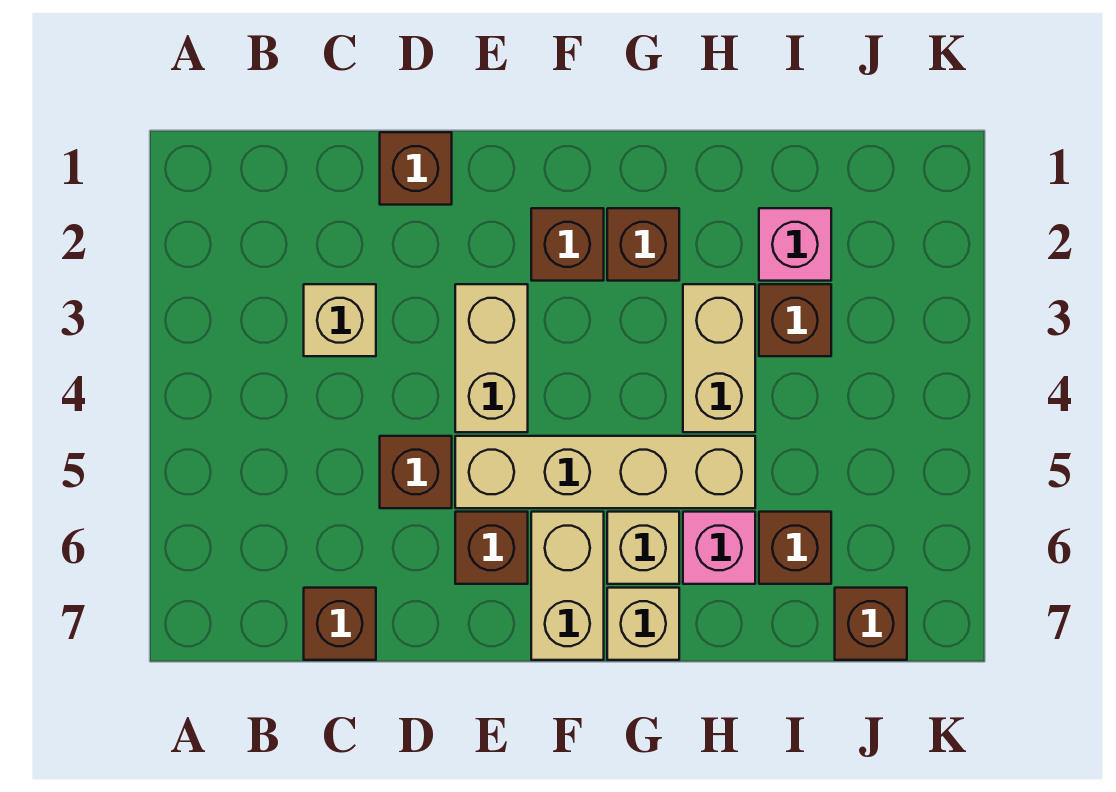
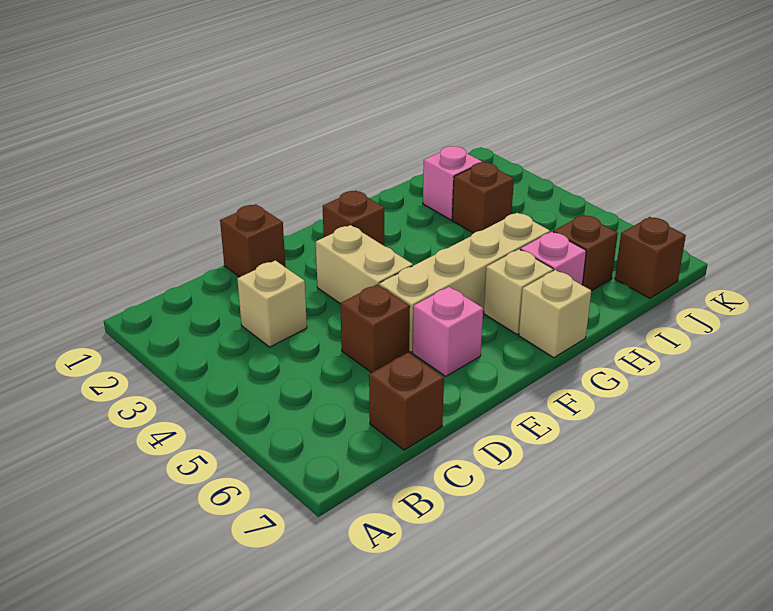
brown 1x1 brick [455,512,528,584] -> pink 1x1 brick [413,287,483,376]
tan 1x2 brick [531,512,604,660] -> none
brown 1x1 brick [607,208,679,281] -> none
tan 1x2 brick [683,284,755,432] -> none

